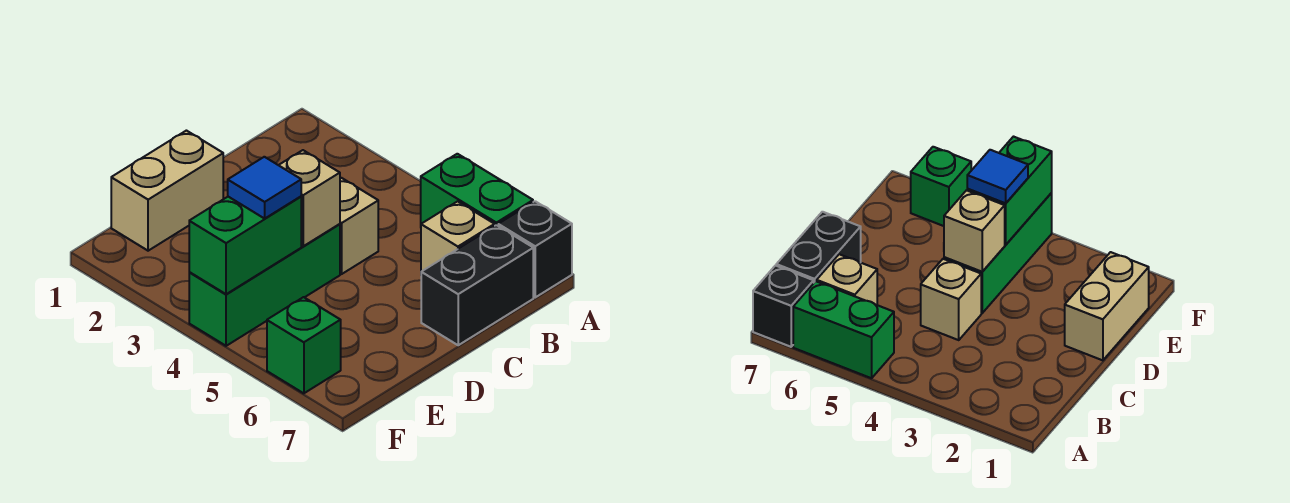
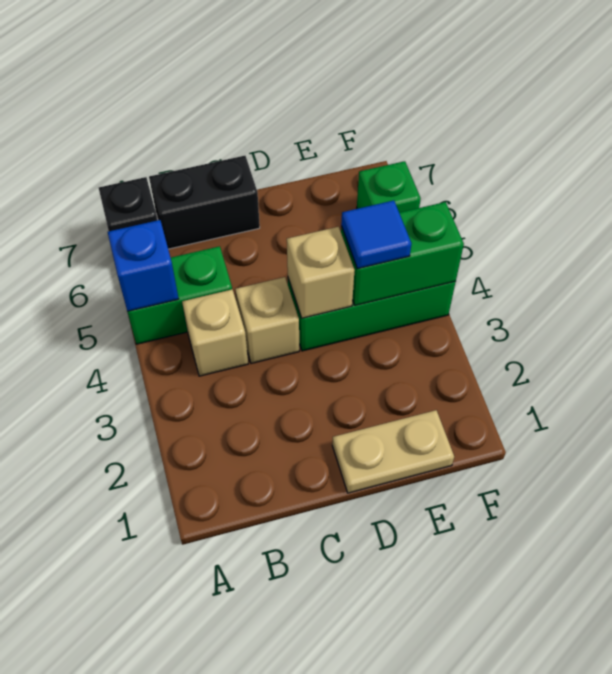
green 1x2 brick [421,154,533,226] -> green 1x2 brick turned to [128,246,232,344]
none -> blue 1x1 brick [108,220,179,311]
tan 1x1 brick [421,201,495,272] -> tan 1x1 brick moved to [182,289,248,376]
tan 1x2 brick [111,131,223,251] -> tan 1x2 plate [332,410,454,493]

